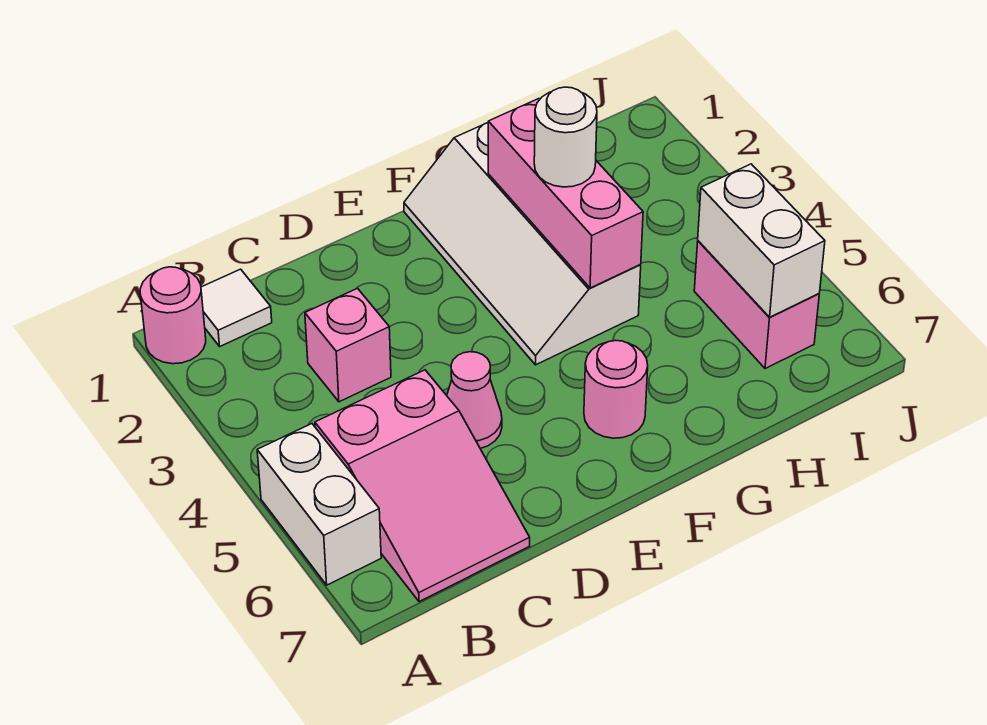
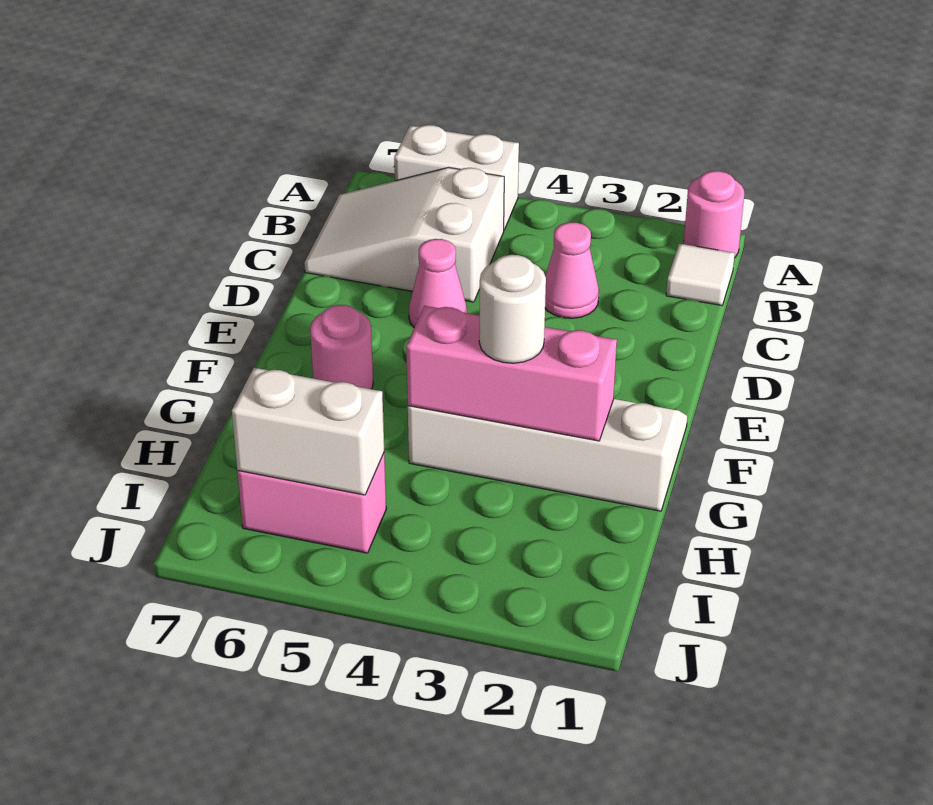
pink 2x3 slope [315,370,530,602] -> white 2x3 slope [304,168,504,302]
pink 1x1 brick [305,288,391,402] -> pink 1x1 cone [545,222,599,318]

